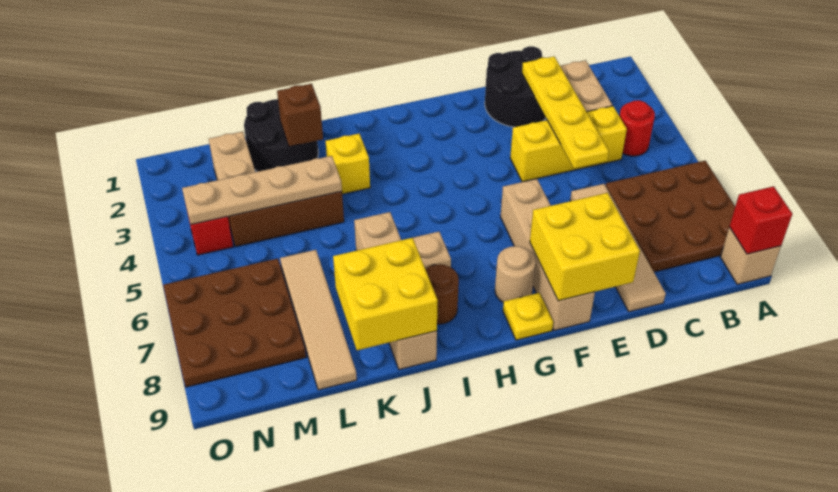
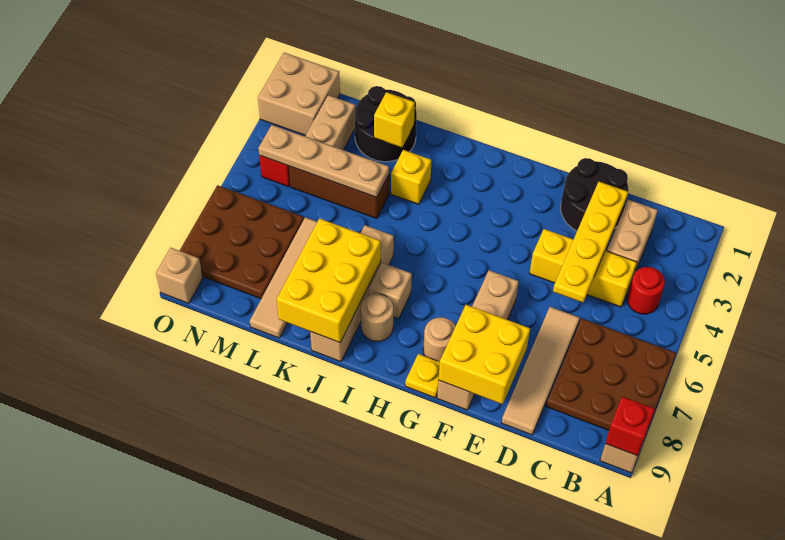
brown 1x1 round brick [425,264,459,324] -> tan 1x1 round brick [361,294,393,341]
yellow 2x2 brick [333,238,438,350] -> yellow 2x3 brick [276,218,381,343]
brown 1x1 brick [277,84,323,147] -> yellow 1x1 brick [374,92,415,147]
none -> tan 2x2 brick [258,53,340,135]
none -> tan 1x1 brick [156,248,203,303]

